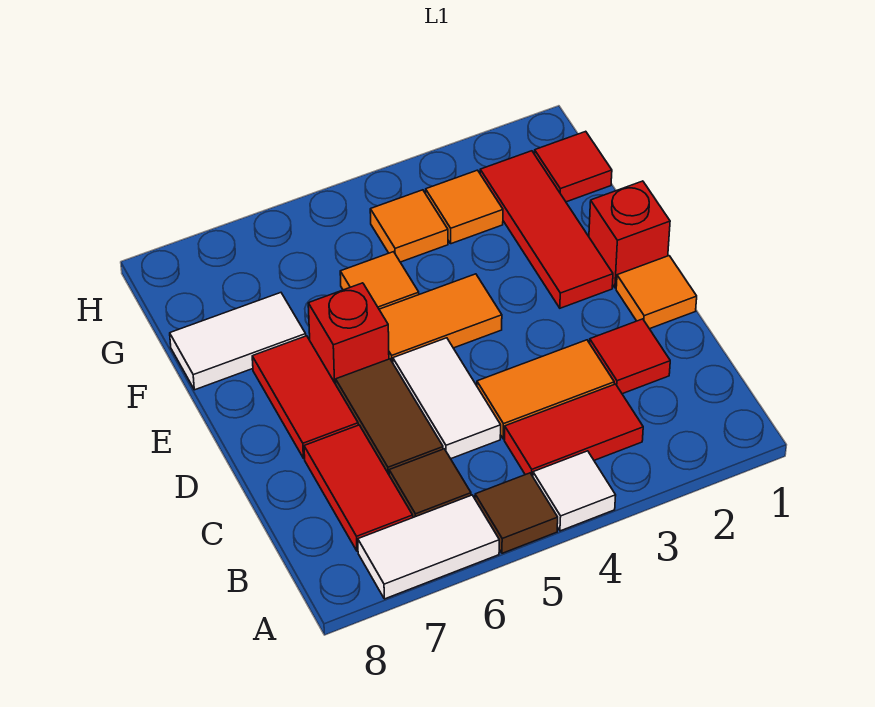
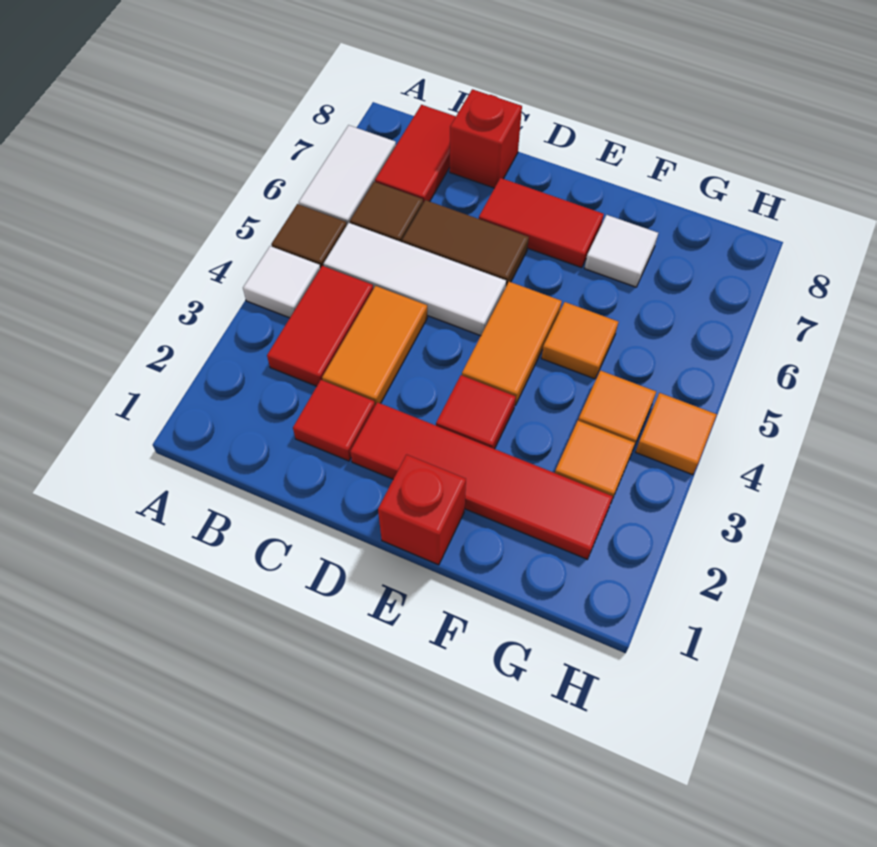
red 1x2 tile [304,425,413,551] -> red 1x2 tile turned to [375,105,456,203]
white 1x2 tile [393,338,501,459] -> white 1x3 tile [324,223,506,336]
orange 1x1 tile [616,256,697,329] -> orange 1x1 tile moved to [636,393,717,475]
red 1x3 tile [480,151,613,308] -> red 1x4 tile [350,402,613,559]
red 1x1 brick [308,283,389,384] -> red 1x1 brick moved to [450,89,522,188]
white 1x2 tile [170,293,306,390] -> white 1x1 tile [584,215,658,287]
red 1x1 tile [535,131,612,202] -> red 1x1 tile moved to [436,375,516,449]

